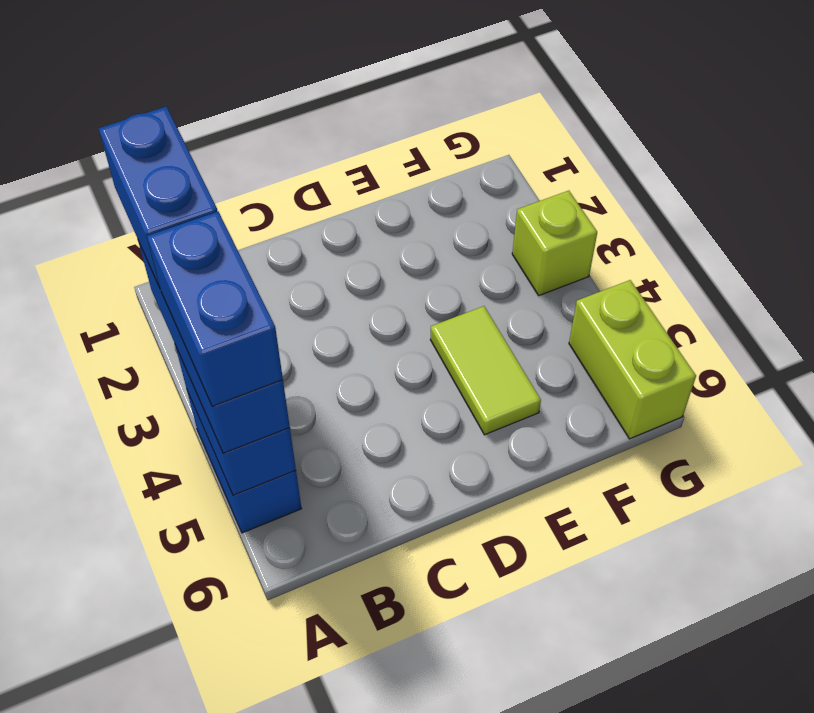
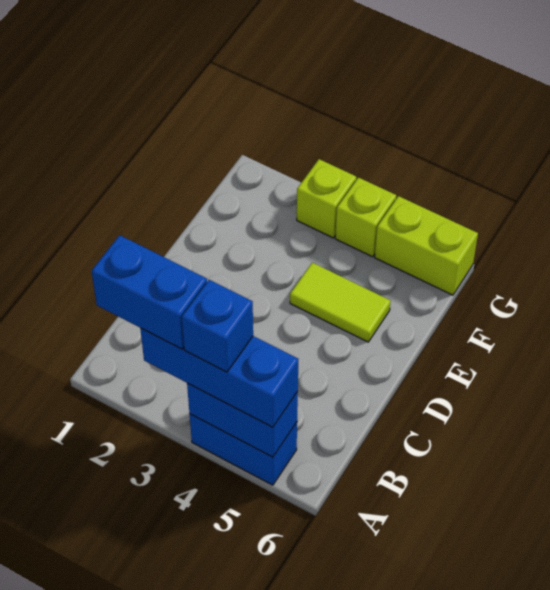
blue 1x2 brick [147,212,283,406] -> blue 1x1 brick [182,280,253,372]
none -> lime 1x1 brick [335,178,396,257]

